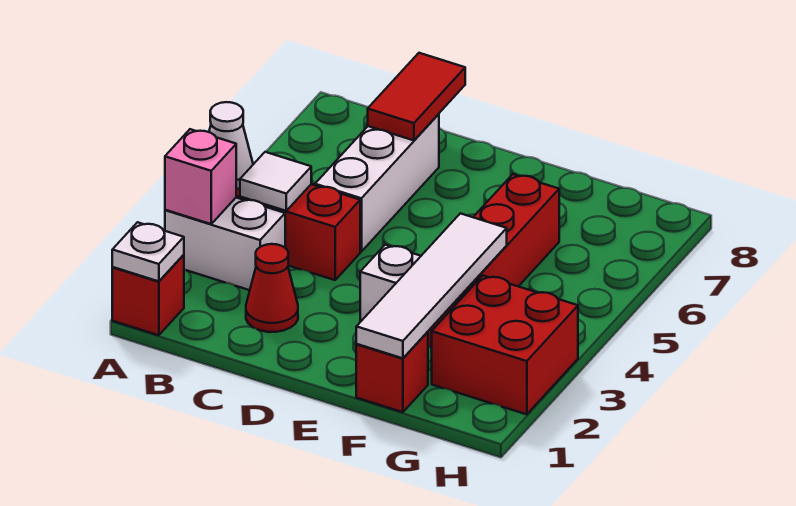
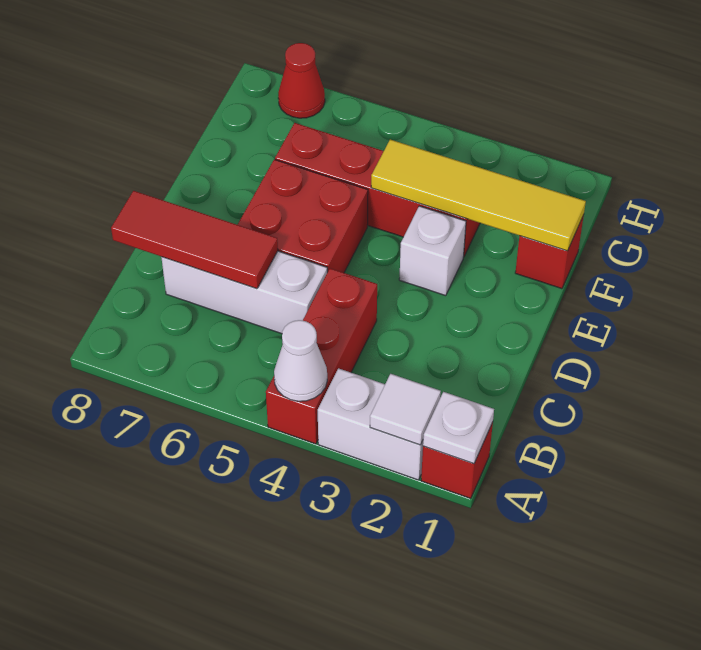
white 1x2 brick [165,198,285,290] -> white 1x2 brick turned to [318,368,423,480]
pink 1x1 brick [165,129,236,224] -> none
white 1x1 tile [240,152,311,211] -> white 1x1 tile moved to [370,374,441,445]
red 1x1 cone [246,244,298,332] -> red 1x1 cone moved to [278,43,325,118]
red 1x2 tile [368,53,465,140] -> red 1x3 tile [111,191,278,289]
white 1x4 tile [356,213,507,358] -> yellow 1x4 tile [371,140,586,251]
red 2x2 brick [432,276,578,414] -> red 2x2 brick moved to [238,159,368,273]

